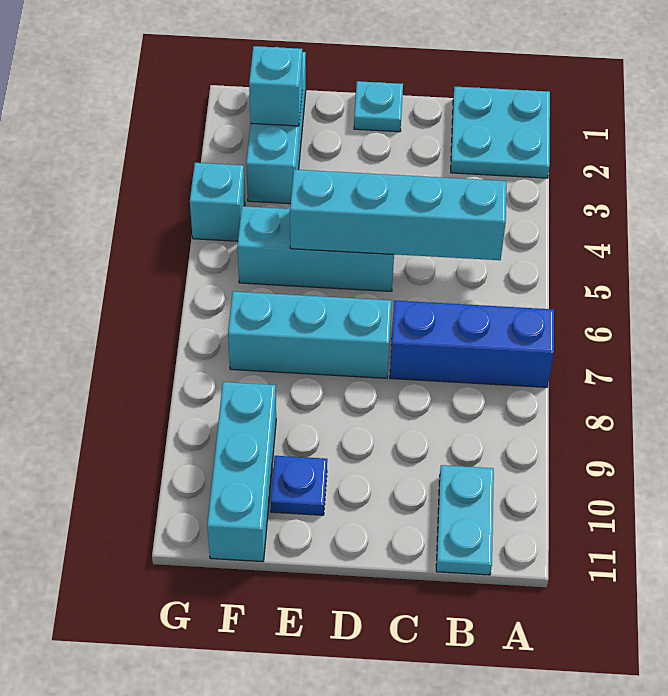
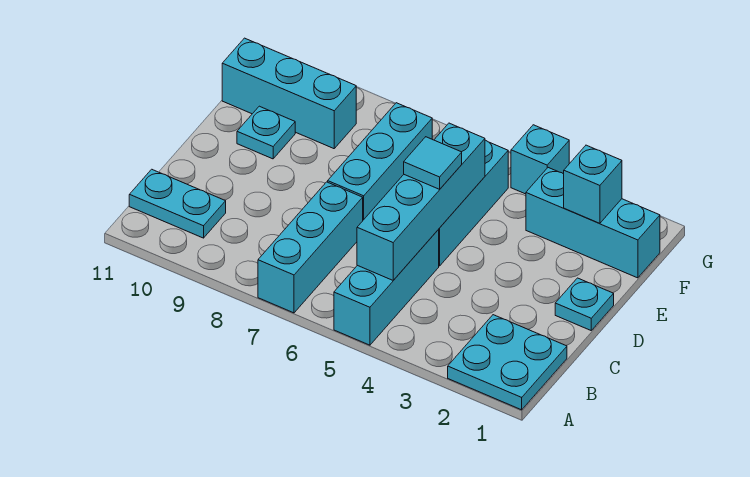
none -> cyan 1x3 brick [334,230,439,345]
blue 1x3 brick [390,301,554,387] -> cyan 1x3 brick [258,182,363,313]
none -> cyan 1x1 tile [404,137,462,189]
blue 1x1 plate [270,456,327,515] -> cyan 1x1 plate [237,106,295,159]

